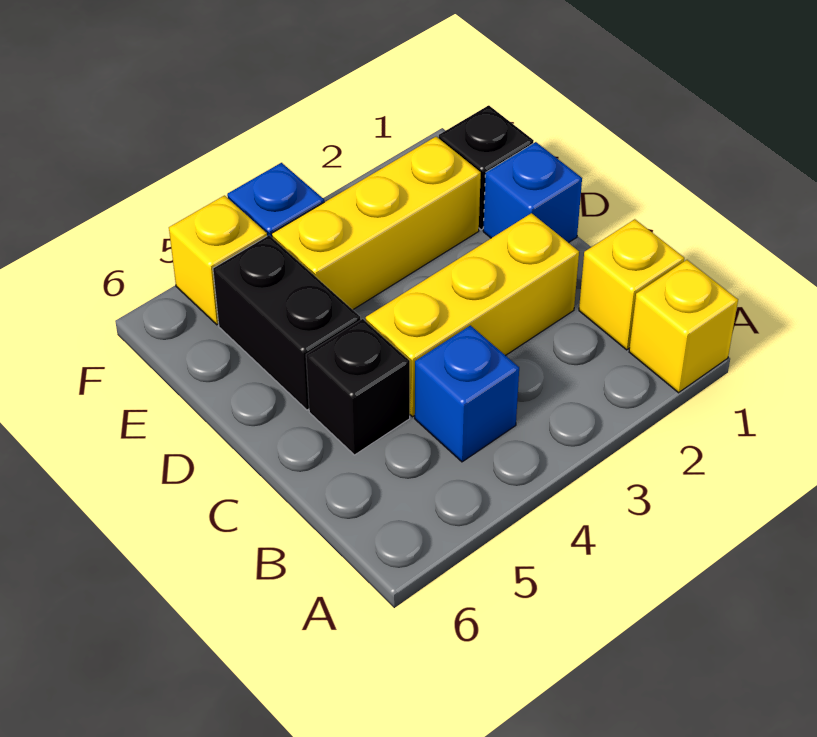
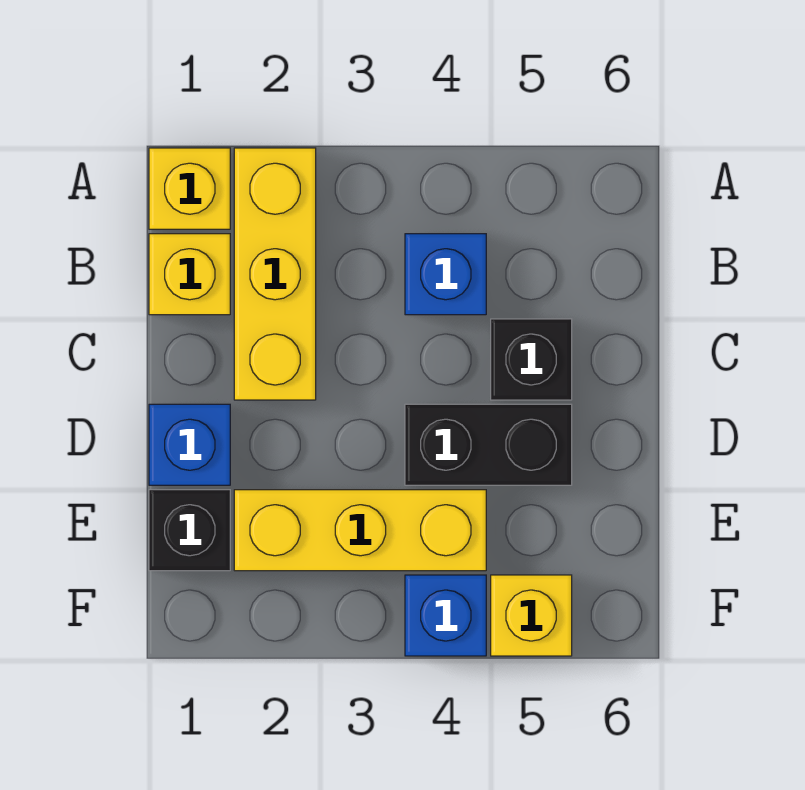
yellow 1x3 brick [366,213,579,417] -> yellow 1x3 brick turned to [234,148,316,400]
black 1x2 brick [213,235,361,410] -> black 1x2 brick turned to [405,404,572,485]

